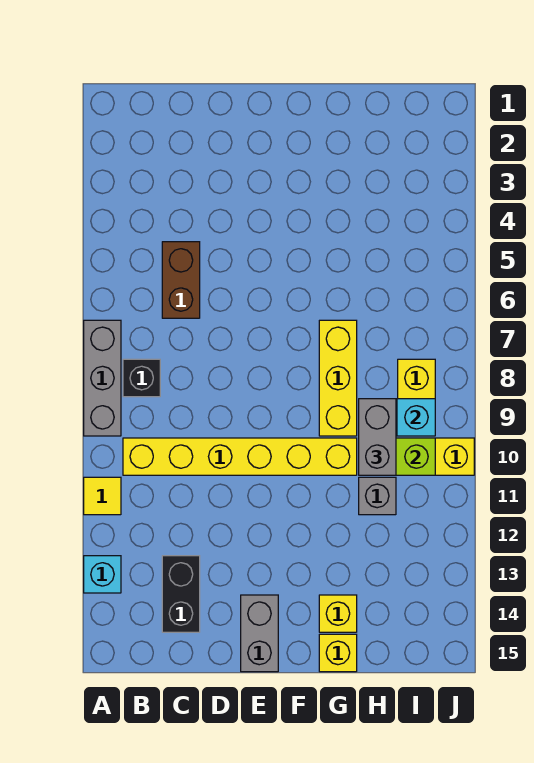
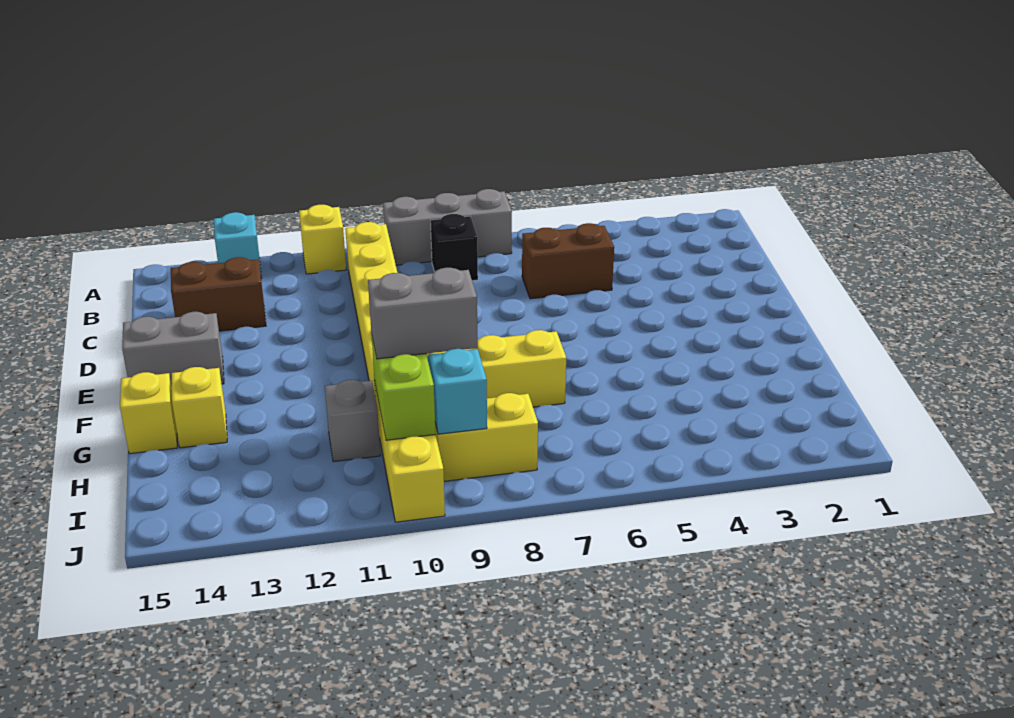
yellow 1x1 tile [84,477,121,515] -> yellow 1x1 brick [299,205,346,274]
black 1x2 brick [162,556,200,632] -> brown 1x2 brick [171,257,266,331]

